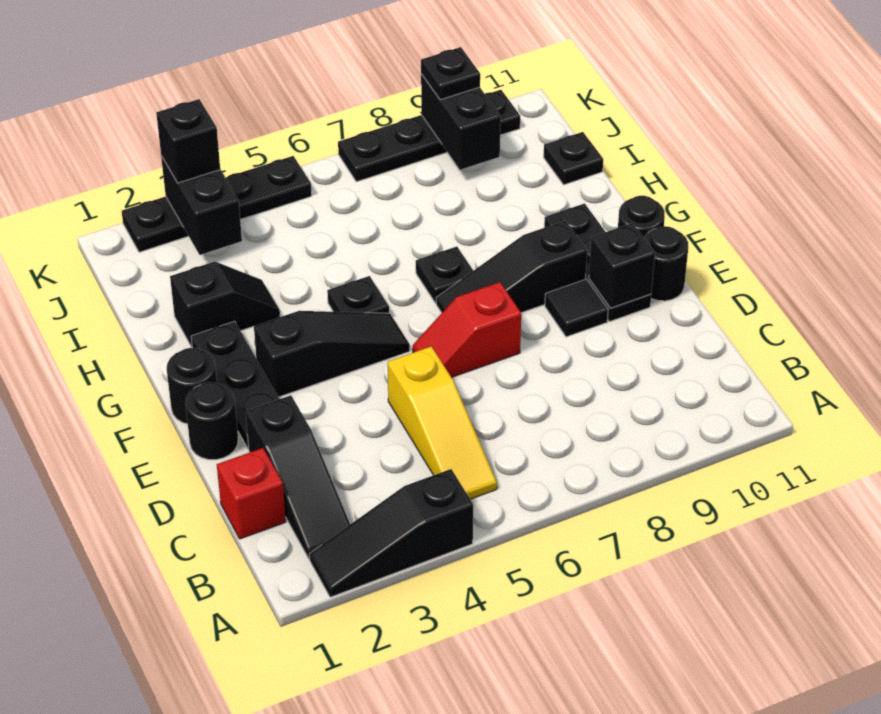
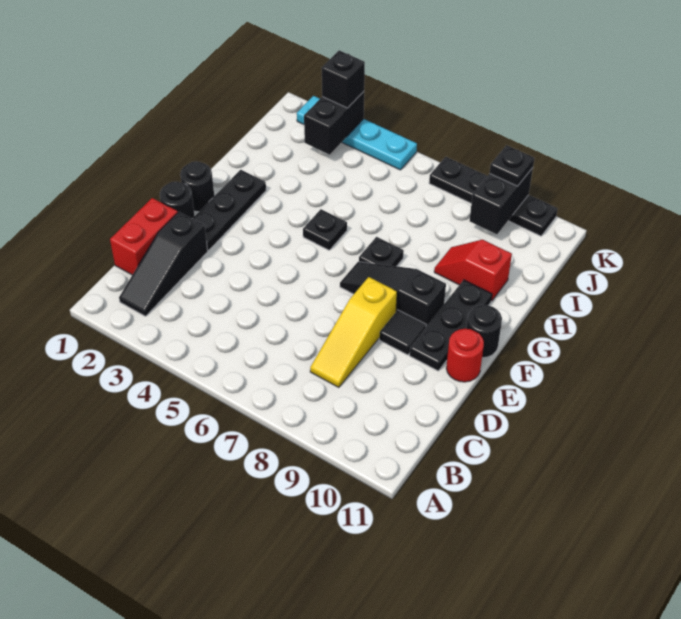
black 1x3 slope [309,469,473,597] -> none
yellow 1x3 slope [388,346,497,499] -> yellow 1x3 slope moved to [310,277,397,387]
red 1x1 brick [217,448,286,539] -> red 1x2 brick [110,198,178,275]
red 1x2 slope [413,282,521,377] -> red 1x2 slope moved to [434,240,512,301]
black 1x1 brick [589,223,655,308] -> none
black 1x1 round brick [644,226,688,301] -> red 1x1 round brick [446,329,484,382]
black 1x3 slope [254,311,410,397] -> none
black 1x2 slope [170,262,280,347] -> none
black 1x1 plate [544,132,603,185] -> none
black 1x4 plate [122,156,312,252] -> cyan 1x4 plate [297,96,417,170]

